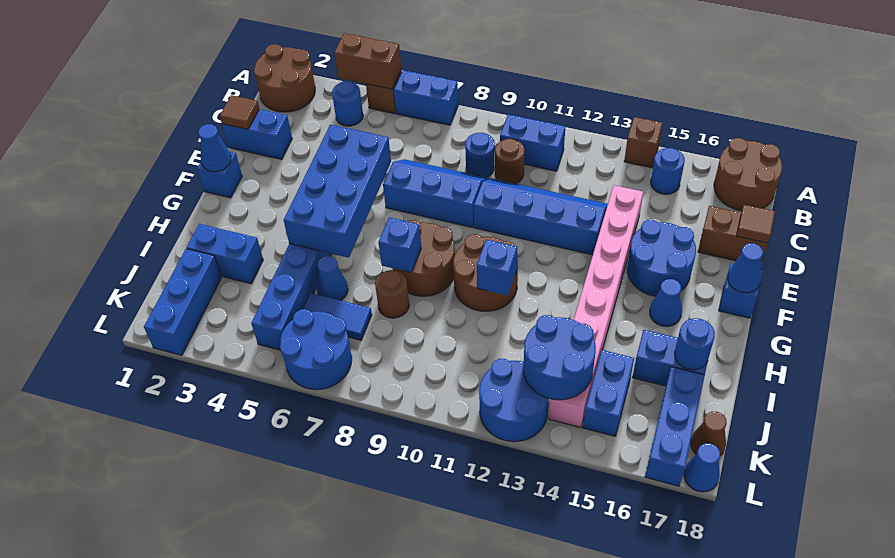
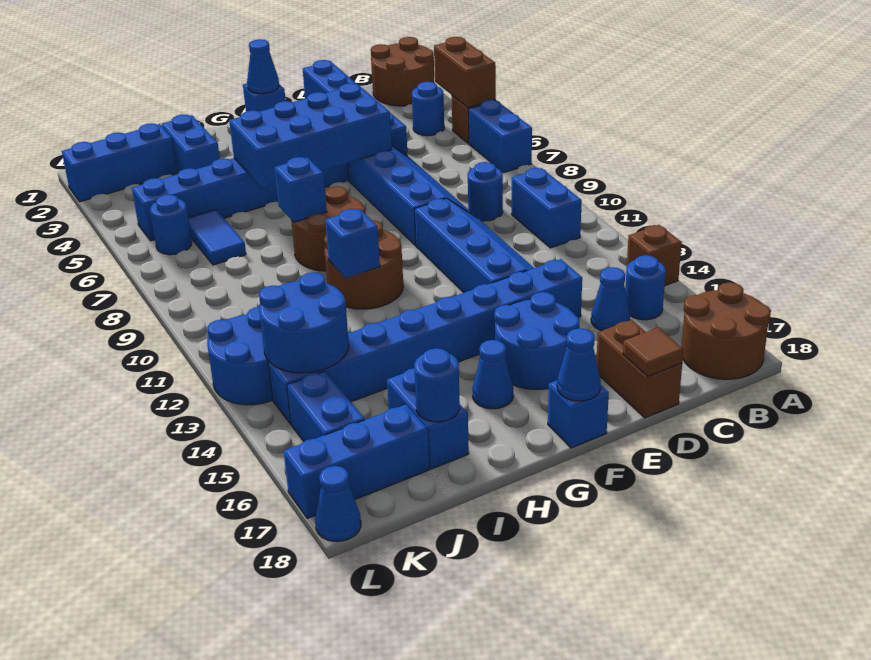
brown 1x1 round brick [495,139,525,184] -> none
brown 1x1 tile [220,95,259,129] -> none
blue 2x3 slope [383,159,490,228] -> blue 2x4 slope [348,146,476,245]
pink 1x8 brick [549,185,643,427] -> blue 1x8 brick [268,259,582,424]
blue 1x1 cone [317,256,348,301] -> blue 1x1 cone moved to [591,267,630,331]
brown 1x1 round brick [375,270,409,318] -> none
blue 1x2 brick [583,350,634,436] -> blue 1x2 brick turned to [287,371,365,441]
blue 2x2 round brick [280,309,352,390] -> blue 1x1 round brick [150,195,192,255]
brown 1x1 cone [691,412,727,456] -> none

